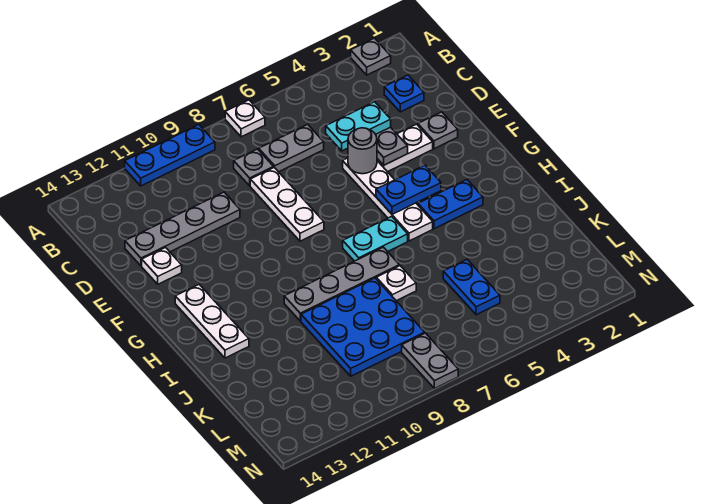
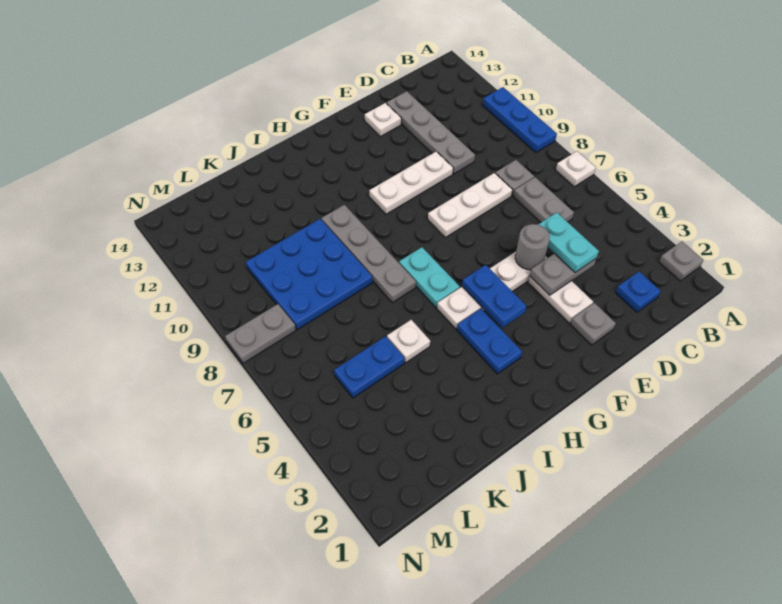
white 1x3 plate [175,285,249,358] -> white 1x3 plate moved to [369,152,453,214]
white 1x1 plate [376,266,416,301] -> white 1x1 plate moved to [387,320,430,363]

